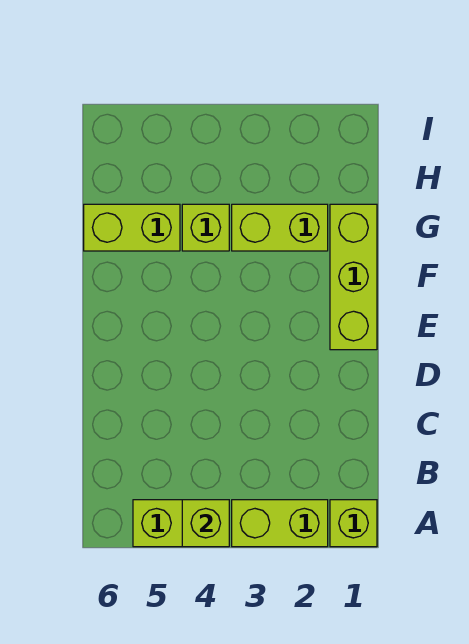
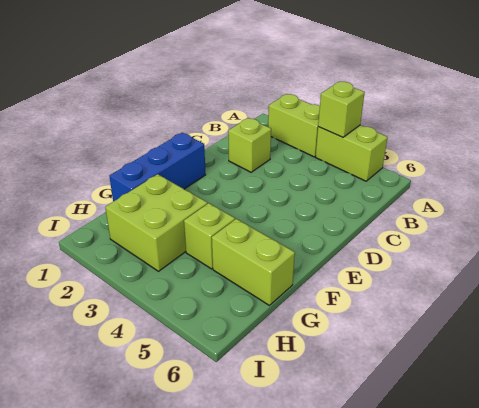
lime 1x1 brick [330,500,377,547] -> lime 1x1 brick moved to [228,118,271,172]
lime 1x3 brick [330,204,377,350] -> blue 1x3 brick [109,133,206,202]
lime 1x2 brick [232,204,328,251] -> lime 2x2 brick [105,174,207,271]

